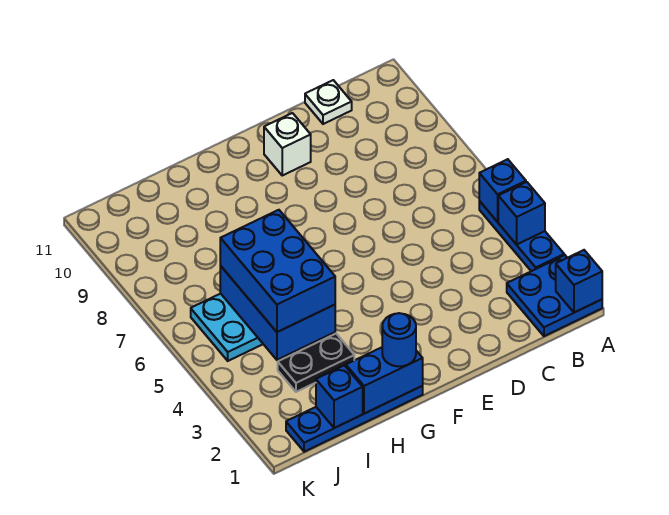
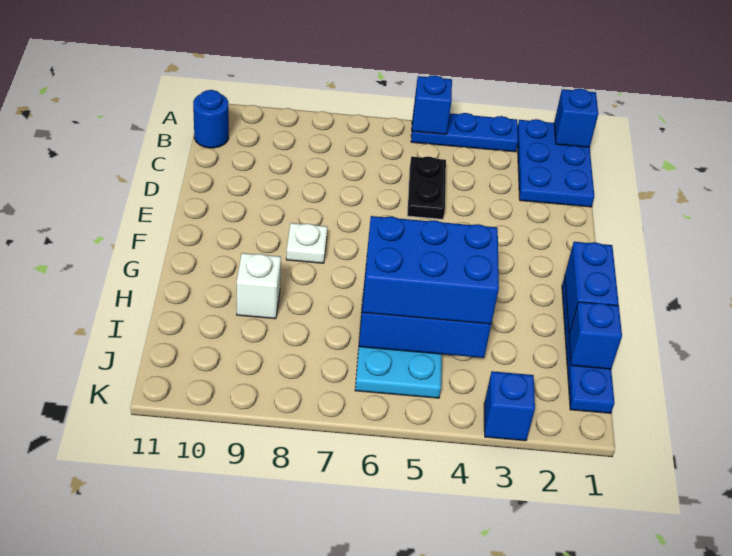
blue 2x2 plate [507,255,602,336] -> blue 2x3 plate [517,119,594,207]
blue 1x1 brick [498,182,545,245] -> blue 1x1 brick moved to [484,371,535,441]
white 1x1 plate [305,80,352,124] -> white 1x1 plate moved to [286,223,327,263]
white 1x1 brick [264,113,311,175] -> white 1x1 brick moved to [237,253,281,319]
blue 1x1 round brick [382,313,416,366] -> blue 1x1 round brick moved to [193,90,229,148]
black 1x2 plate [278,334,354,392] -> black 1x2 plate moved to [407,156,446,219]

